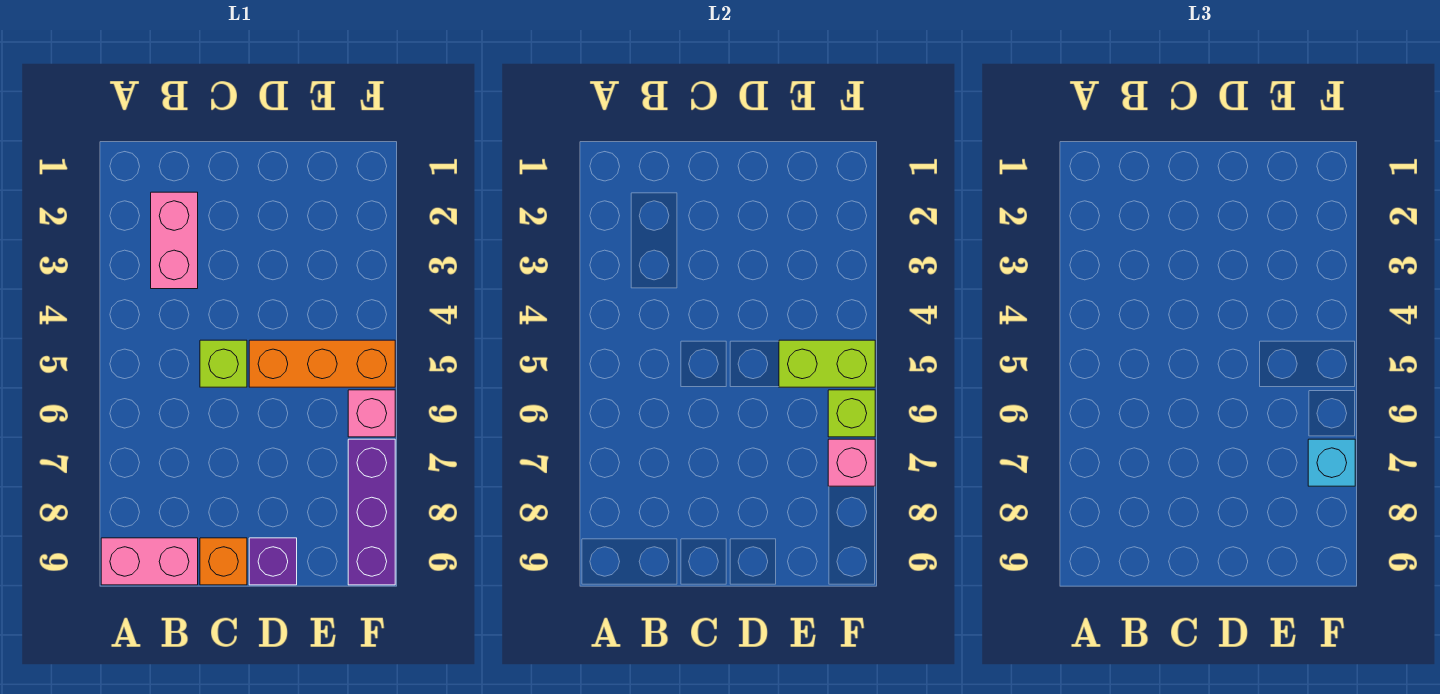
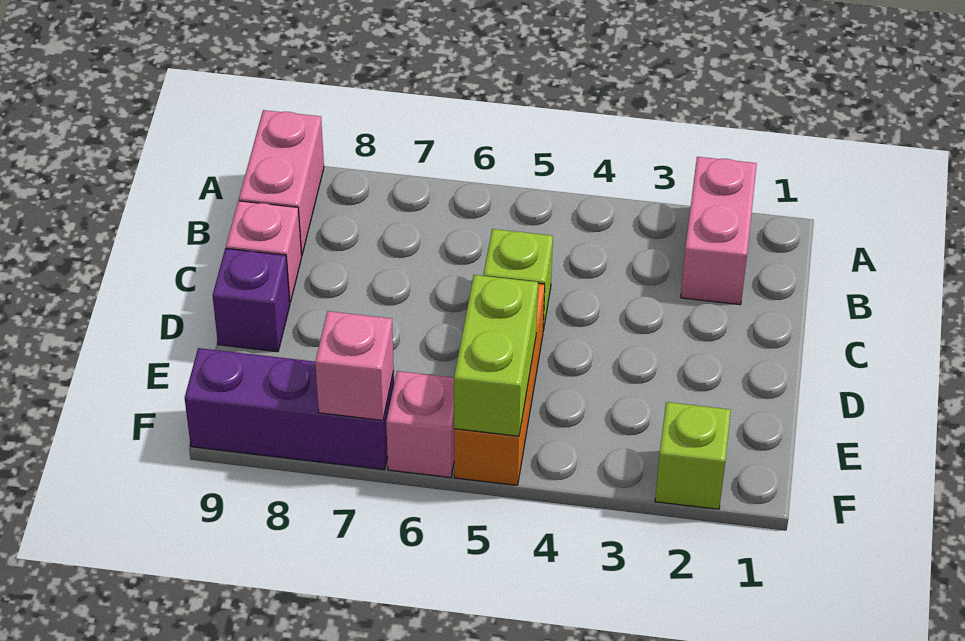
pink 1x2 brick [151,192,198,289] -> pink 1x2 brick turned to [681,157,757,305]
orange 1x1 brick [200,538,247,585] -> pink 1x1 brick [226,201,302,302]
lime 1x1 brick [828,390,875,437] -> lime 1x1 brick moved to [655,402,731,509]
cyan 1x1 brick [1308,439,1355,486] -> none

